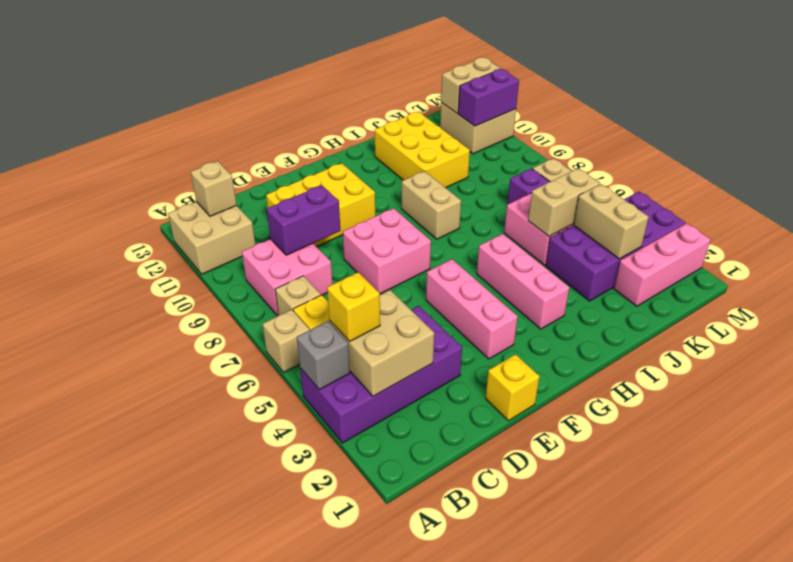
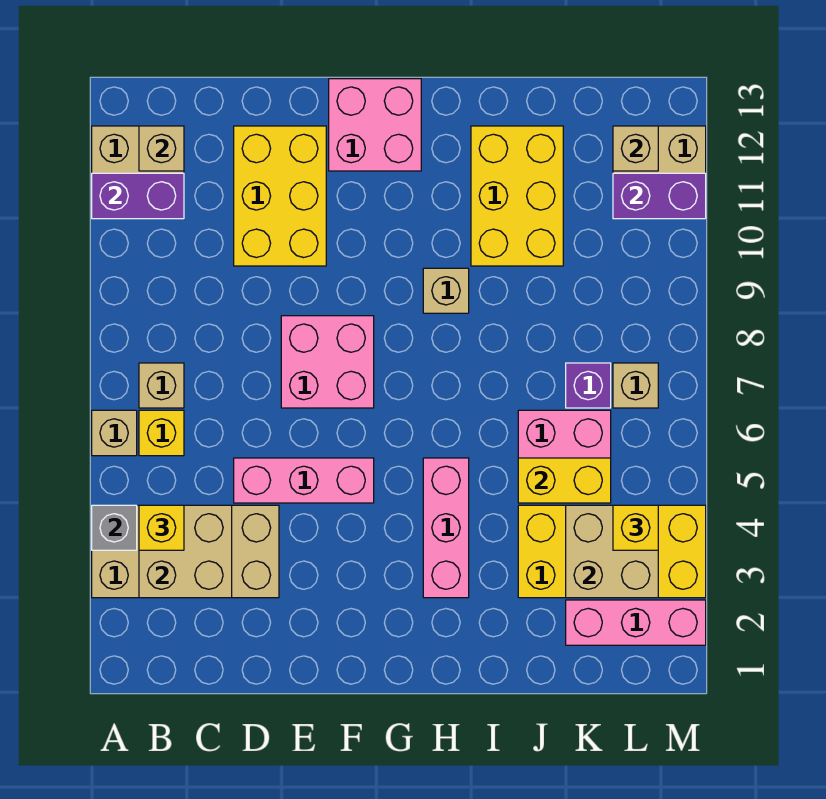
purple 2x4 brick [300,306,462,443] -> tan 2x4 brick [92,505,279,598]
pink 2x2 brick [242,239,333,316] -> pink 2x2 brick moved to [329,79,421,171]
purple 1x2 brick [267,185,340,255] -> purple 1x2 brick moved to [92,173,184,219]
yellow 2x3 brick [266,163,375,247] -> yellow 2x3 brick turned to [234,126,326,266]
yellow 1x1 brick [486,354,540,421] -> yellow 1x1 brick moved to [613,505,658,550]
pink 1x3 brick [426,259,518,359] -> pink 1x3 brick turned to [234,458,374,503]
tan 1x2 brick [402,171,461,239] -> tan 1x1 brick [423,268,469,313]
purple 2x4 brick [546,192,685,301] -> yellow 2x4 brick [518,505,706,598]
tan 1x2 brick [528,168,600,236] -> yellow 1x2 brick [518,458,611,503]
tan 1x2 brick [574,184,649,259] -> tan 2x2 brick [566,505,658,598]
tan 1x2 brick [441,57,501,113] -> tan 1x1 brick [613,126,658,171]

